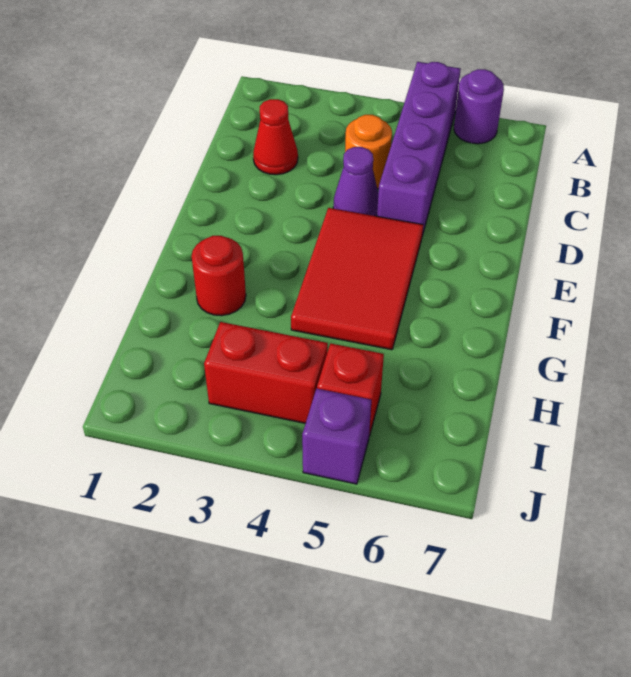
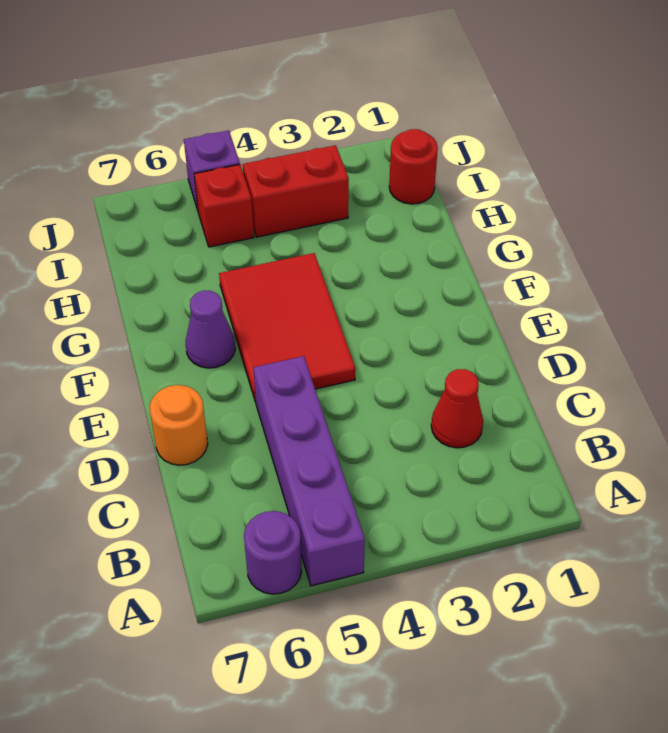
orange 1x1 round brick [345,115,392,189] -> orange 1x1 round brick moved to [150,385,208,465]
purple 1x1 cone [333,147,378,216] -> purple 1x1 cone moved to [186,291,235,368]
red 1x1 round brick [192,236,246,316] -> red 1x1 round brick moved to [389,129,438,204]

